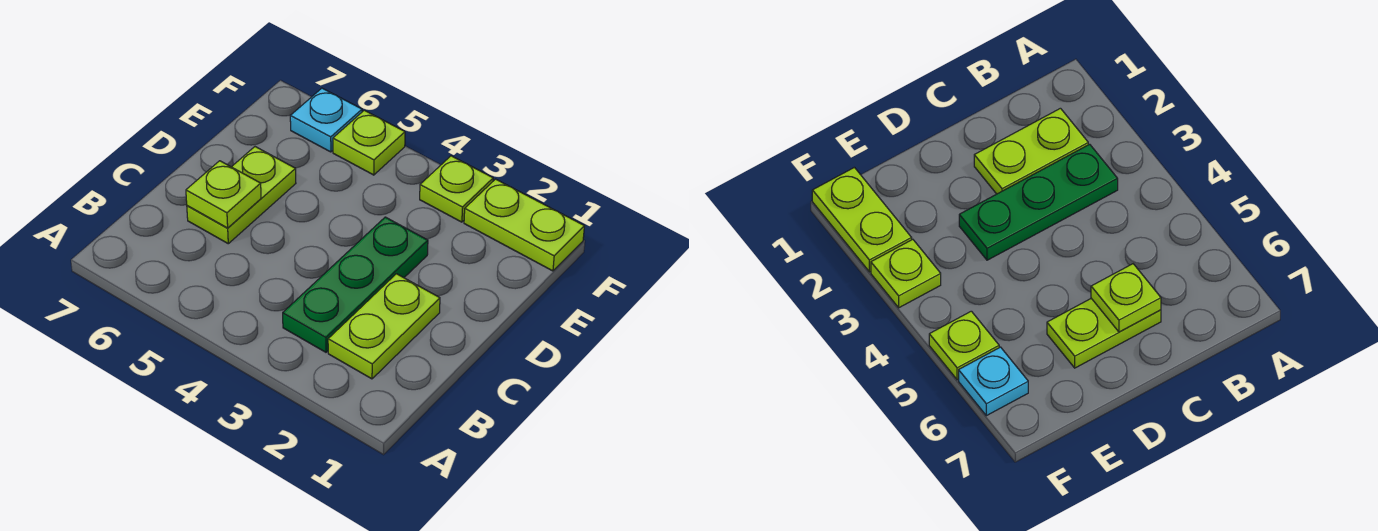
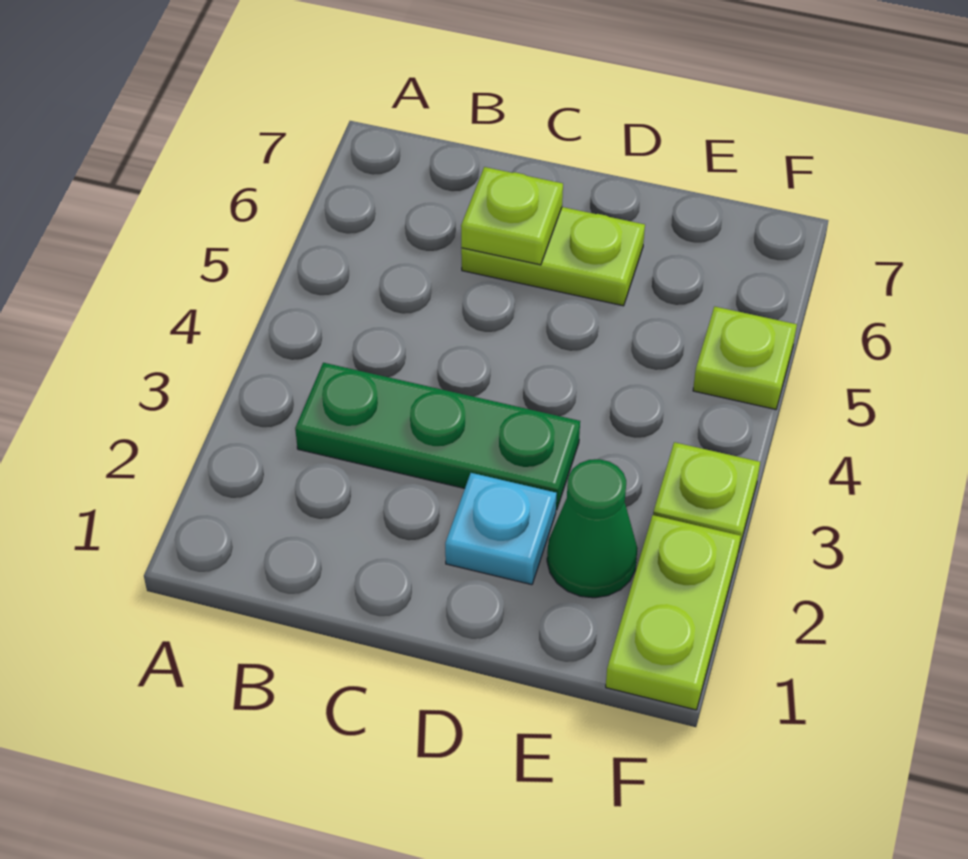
lime 1x2 plate [328,274,440,379] -> none
none -> green 1x1 cone [547,459,638,598]
cyan 1x1 plate [290,88,362,152] -> cyan 1x1 plate moved to [445,473,557,585]

